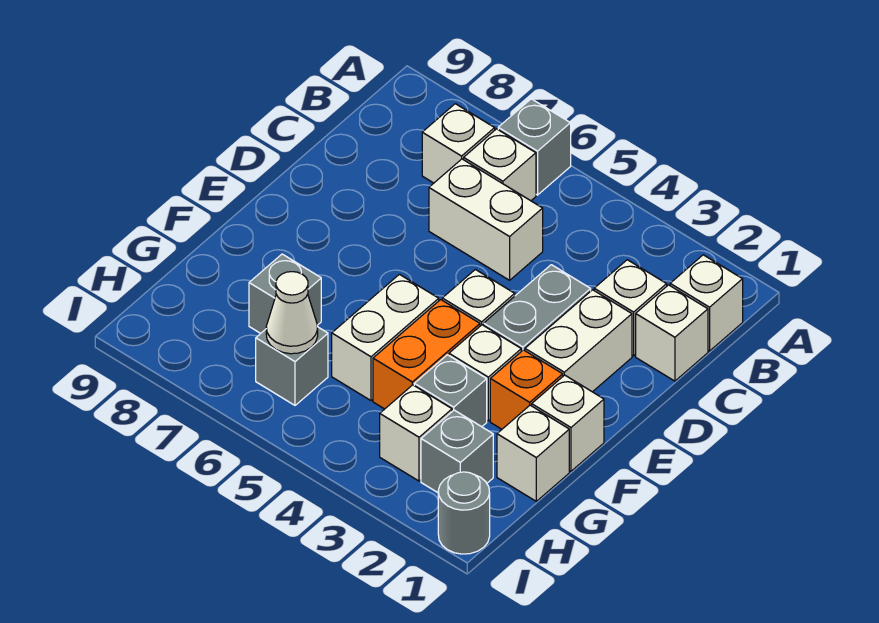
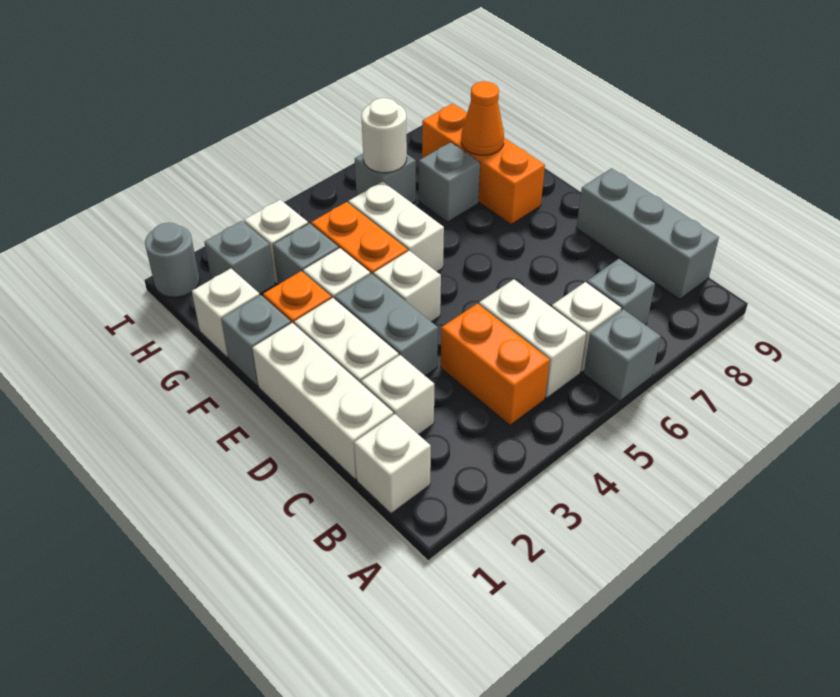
none -> orange 1x2 brick [441,304,550,425]
white 1x1 brick [422,104,495,183] -> grey 1x1 brick [587,259,655,325]
none -> grey 1x3 brick [576,168,719,299]
white 1x1 brick [636,285,708,381] -> white 1x3 brick [252,323,393,479]
white 1x2 brick [429,159,543,280] -> white 1x2 brick turned to [479,279,586,398]
white 1x1 brick [532,375,604,471] -> grey 1x1 brick [221,295,291,386]
none -> orange 1x3 brick [422,104,545,225]
none -> orange 1x1 cone [461,81,504,155]
white 1x1 cone [266,272,318,354] -> white 1x1 round brick [361,98,407,173]

